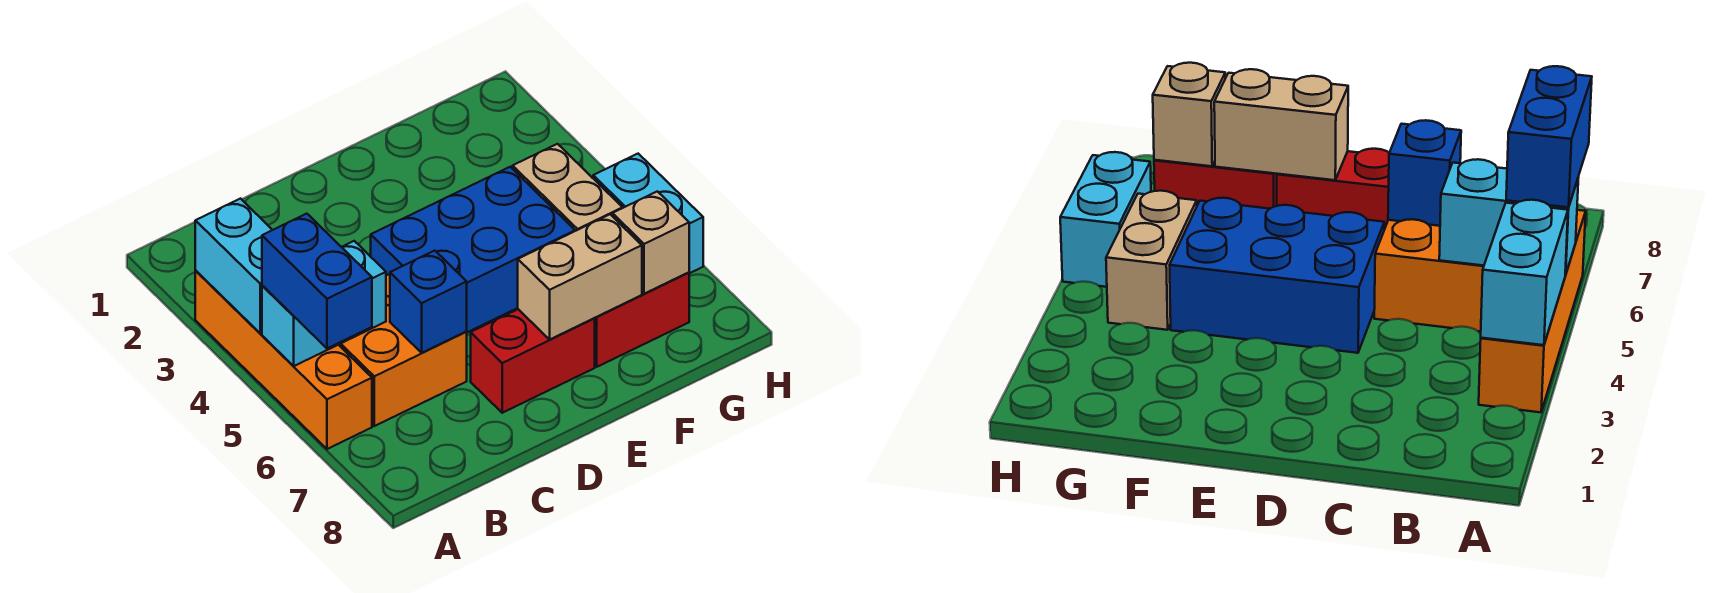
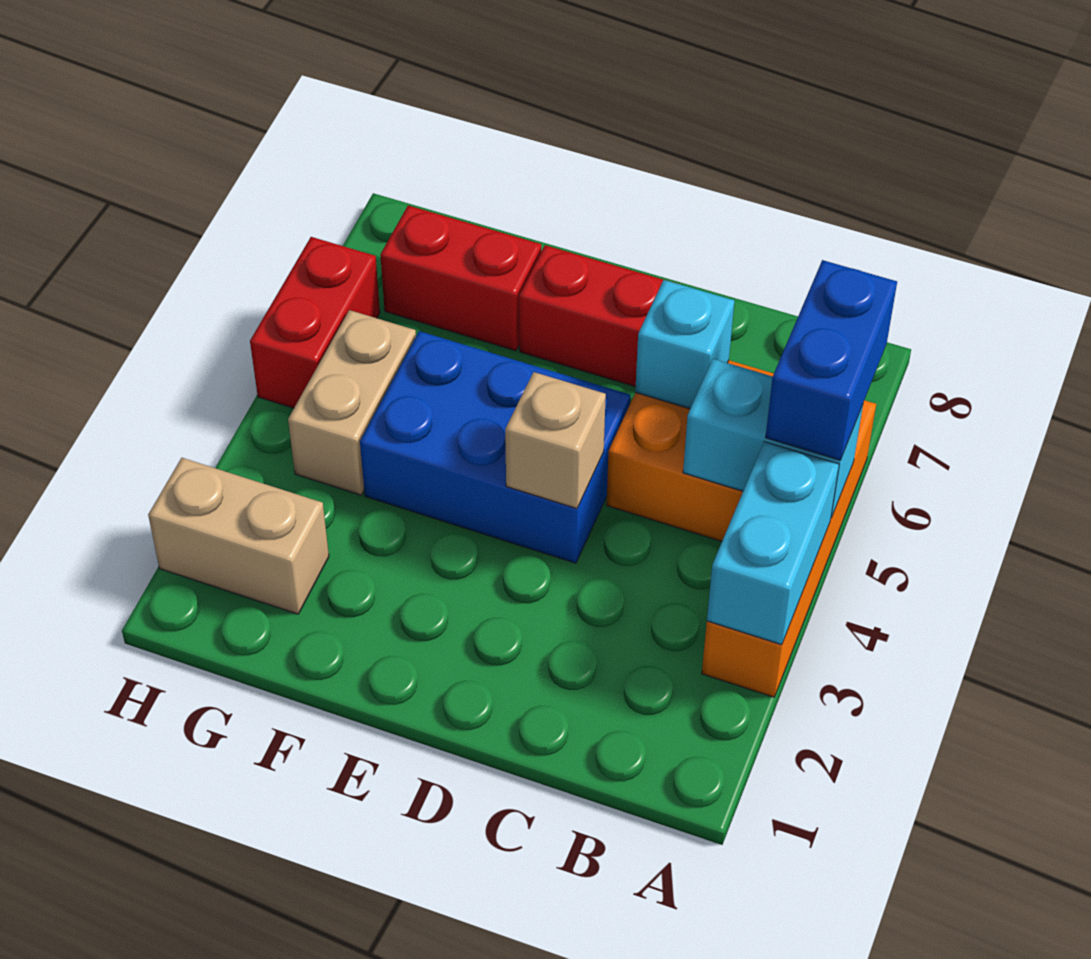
blue 1x1 brick [390,251,467,353] -> cyan 1x1 brick [635,280,734,409]
tan 1x2 brick [518,214,642,339] -> tan 1x2 brick moved to [148,458,329,614]
tan 1x1 brick [612,191,689,294] -> tan 1x1 brick moved to [505,372,606,509]
cyan 1x2 brick [593,154,703,273] -> red 1x2 brick [250,237,380,408]

